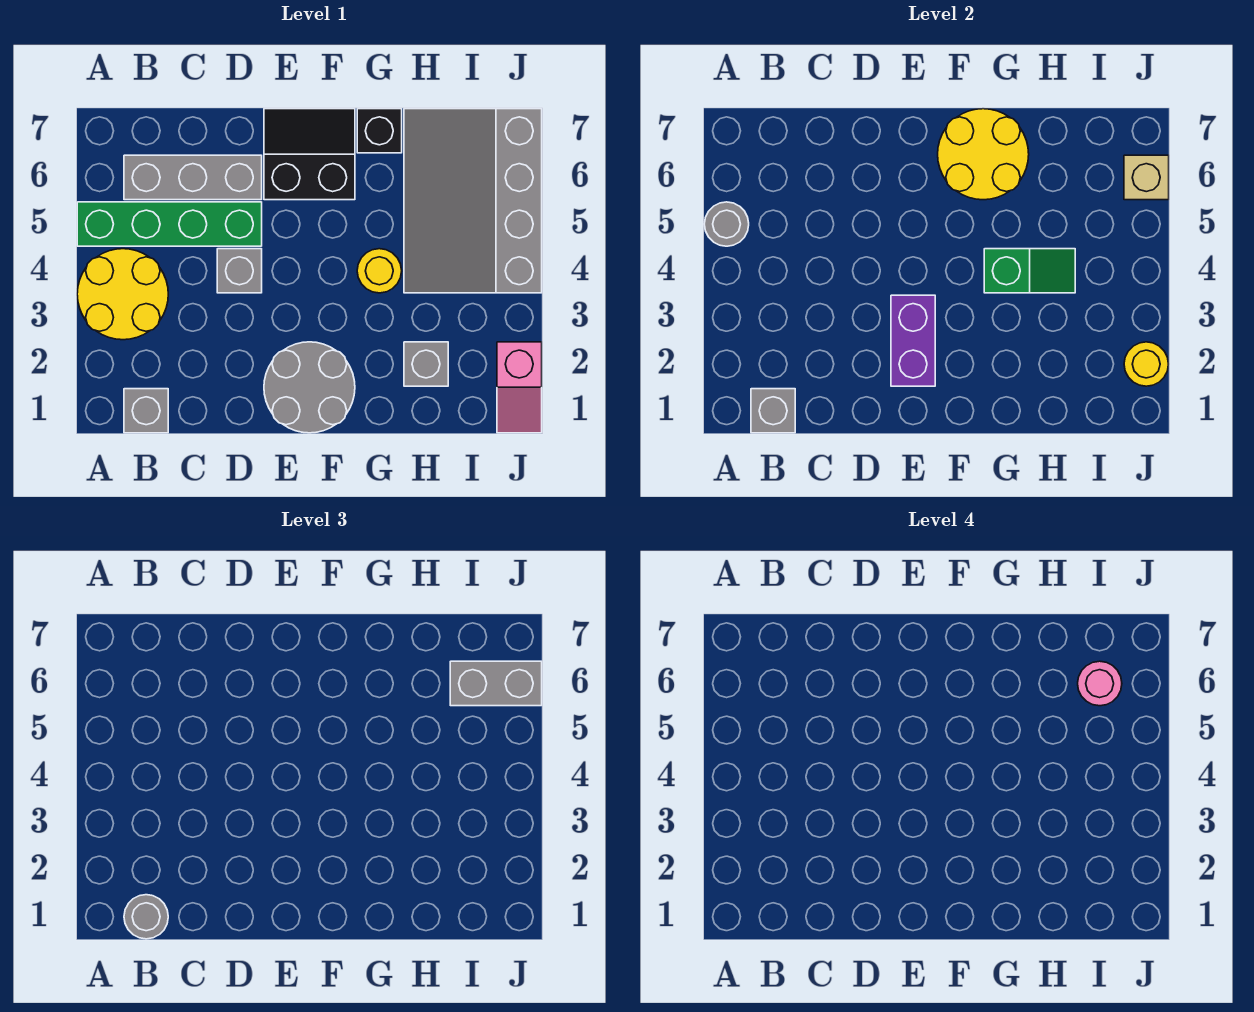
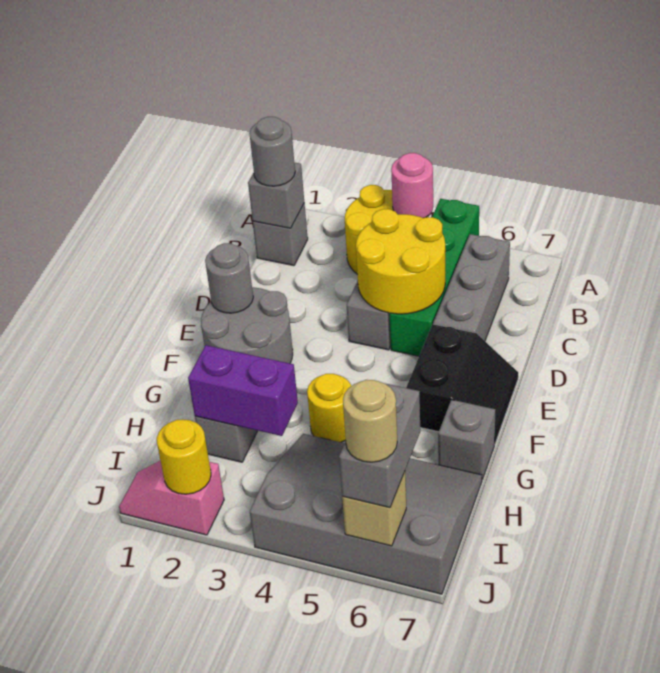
grey 1x1 round brick [704,202,749,246] -> grey 1x1 round brick moved to [205,243,253,313]
purple 1x2 brick [891,295,935,386] -> purple 1x2 brick moved to [188,345,298,436]
yellow 2x2 round brick [938,109,1029,200] -> yellow 2x2 round brick moved to [356,209,445,314]
green 1x2 slope [984,249,1075,293] -> none
black 1x1 brick [357,109,402,153] -> grey 1x1 brick [438,400,496,479]
pink 1x1 round brick [1078,661,1122,706] -> pink 1x1 round brick moved to [391,153,433,218]
none -> tan 1x1 round brick [343,380,397,462]

